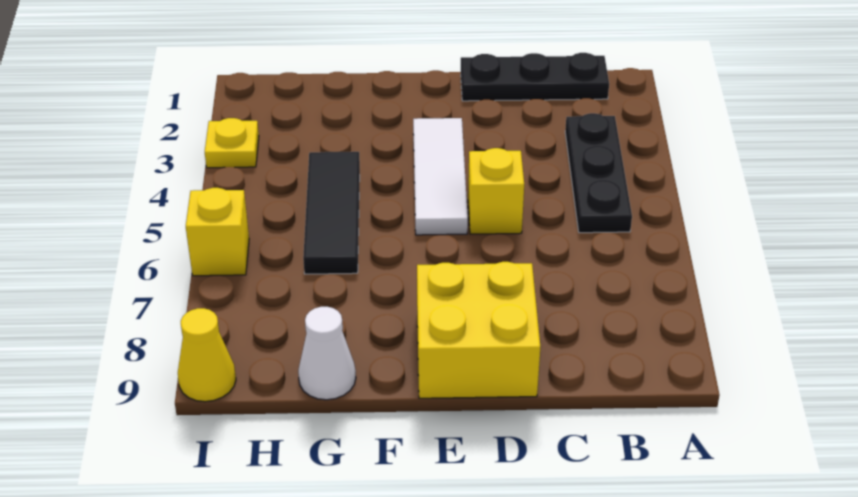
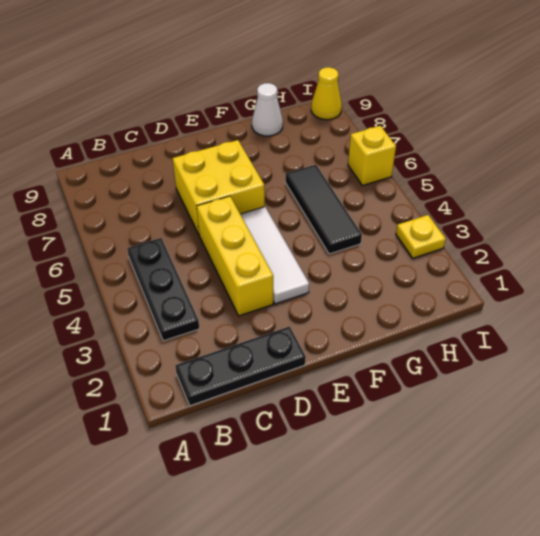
yellow 1x1 brick [468,148,524,234] -> yellow 1x3 brick [197,196,273,316]
yellow 2x2 brick [417,262,540,398] -> yellow 2x2 brick moved to [173,140,265,234]

